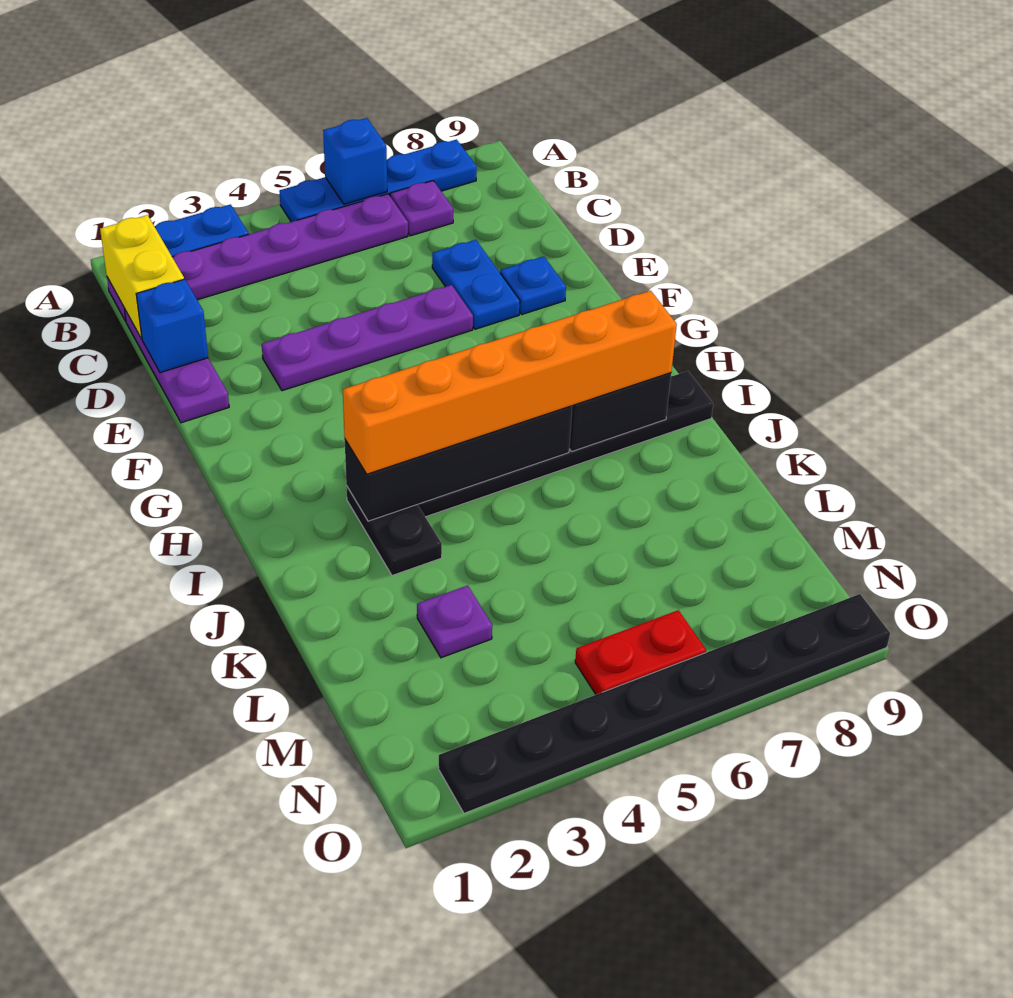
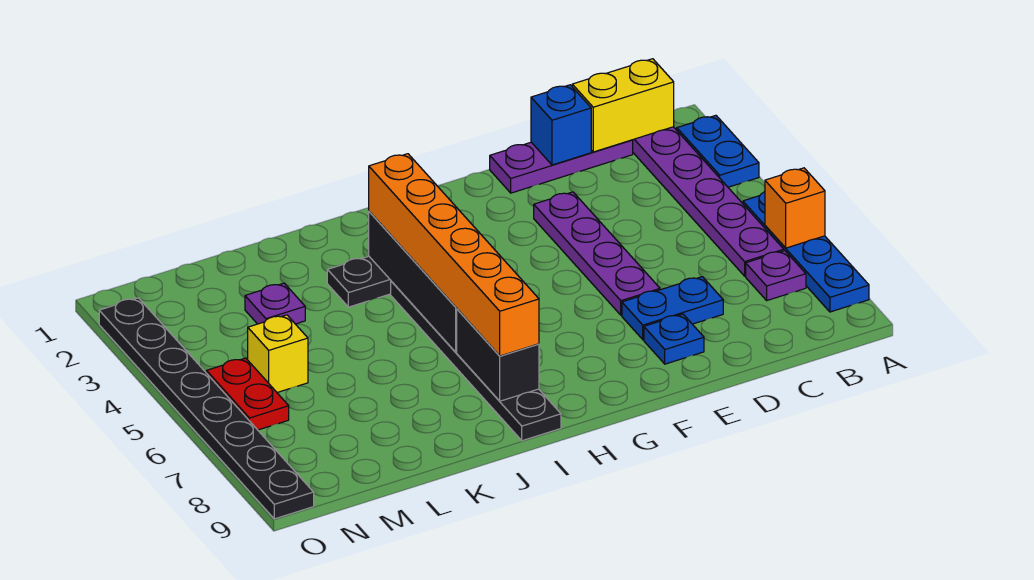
blue 1x1 brick [323,118,387,204] -> orange 1x1 brick [765,168,825,248]
none -> yellow 1x1 brick [248,315,308,392]

